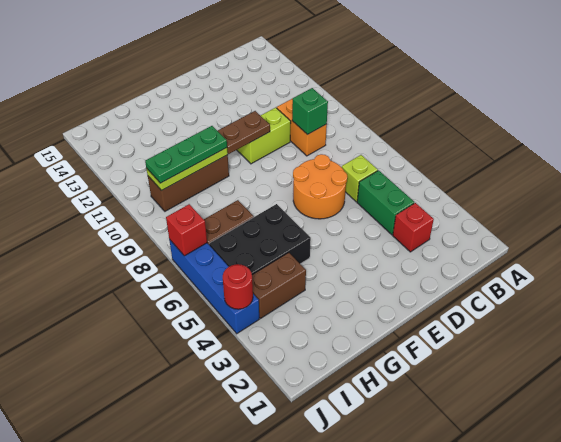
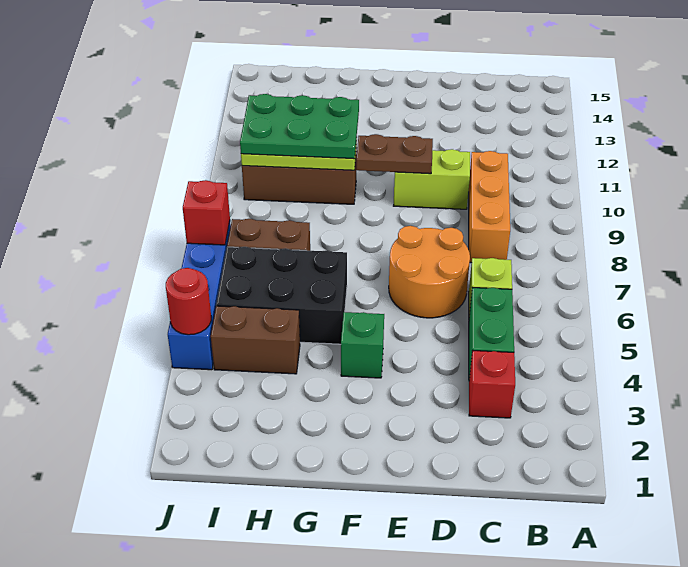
orange 1x2 brick [277,98,327,156] -> orange 1x3 brick [469,151,510,263]
green 1x1 brick [292,88,328,135] -> green 1x1 brick moved to [341,312,384,378]
green 1x3 plate [145,126,227,183] -> green 2x3 plate [240,94,359,159]

